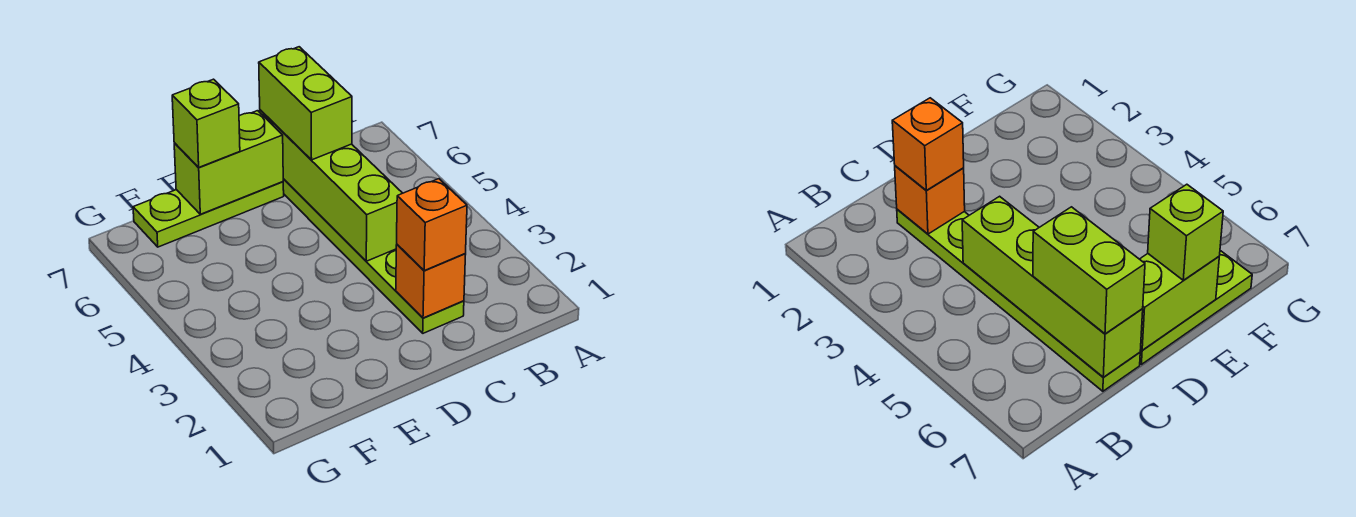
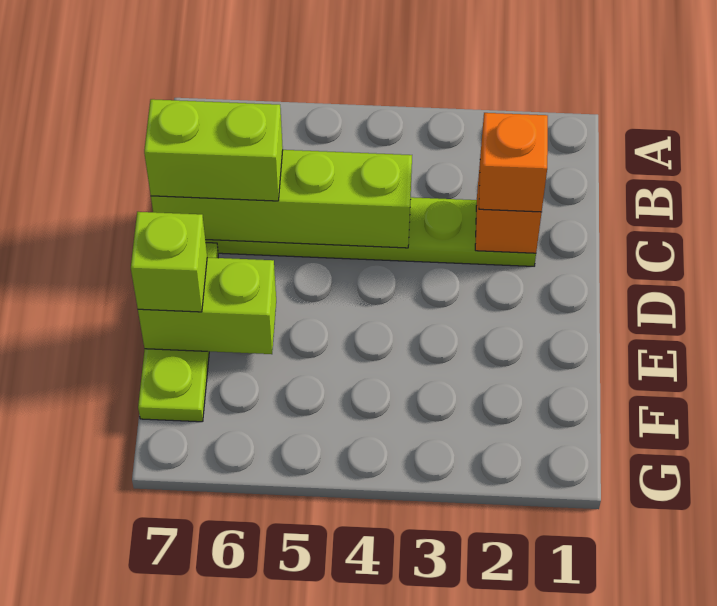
lime 1x2 brick [174,111,283,214] -> lime 1x2 brick turned to [138,257,276,354]

